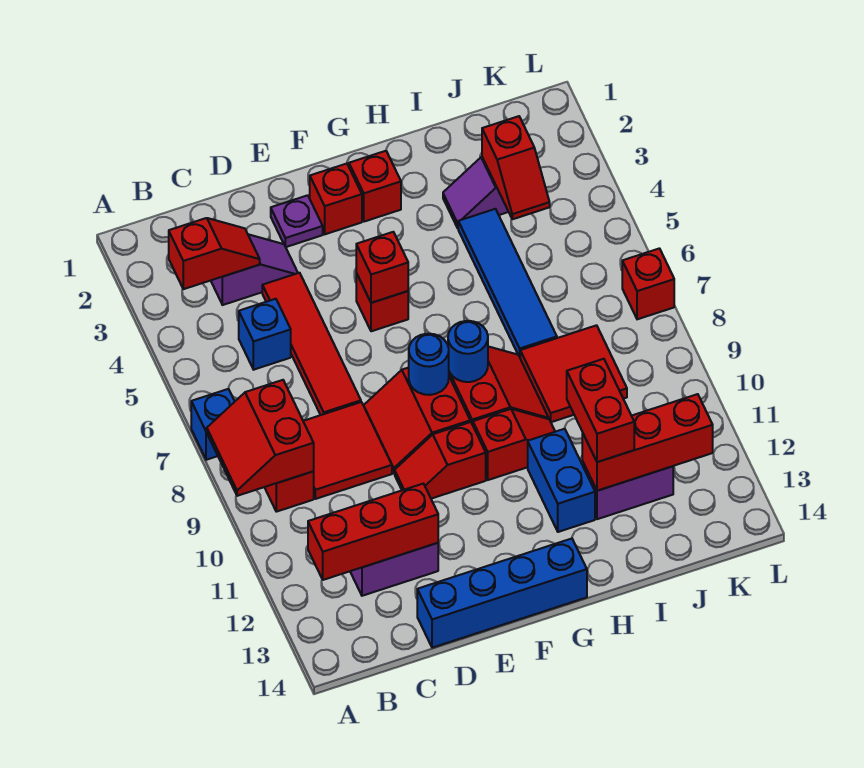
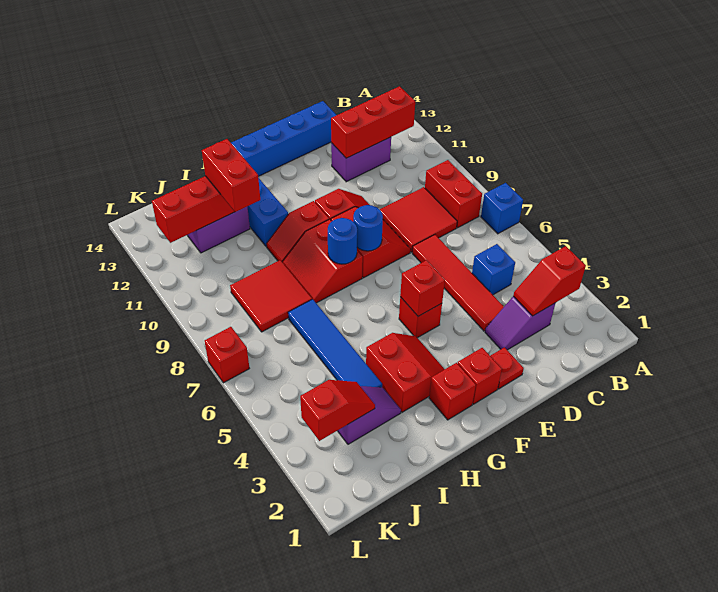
red 2x2 slope [207,380,314,496] -> red 2x2 slope moved to [366,333,445,412]
purple 1x1 plate [271,195,323,247] -> red 1x1 plate [491,347,524,389]
red 1x2 slope [482,116,550,219] -> red 1x2 slope turned to [300,380,375,441]

